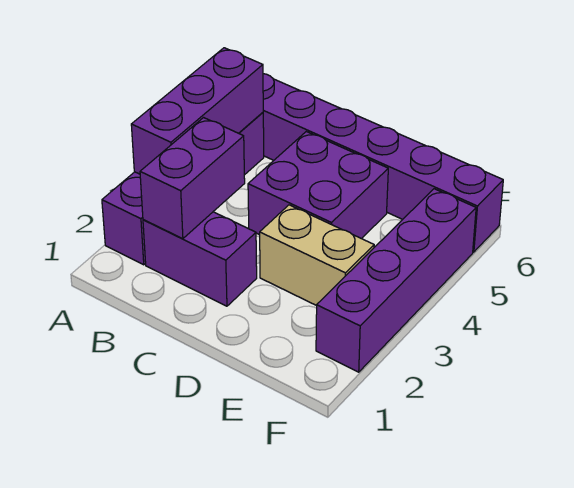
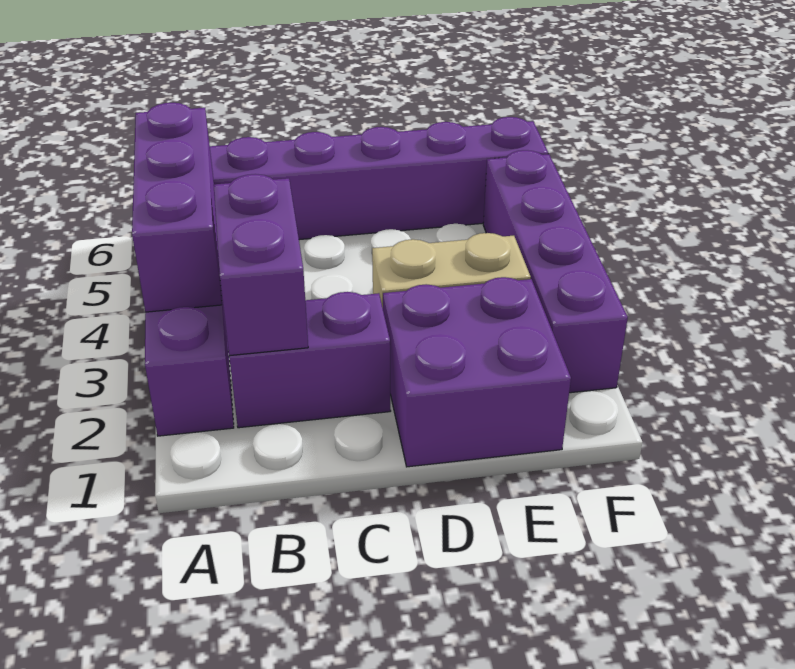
purple 2x2 brick [248,132,388,239] -> purple 2x2 brick moved to [383,277,571,467]

